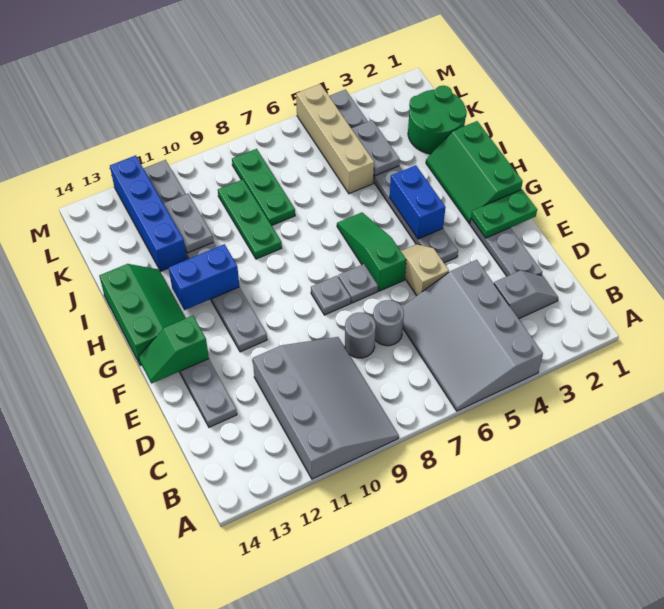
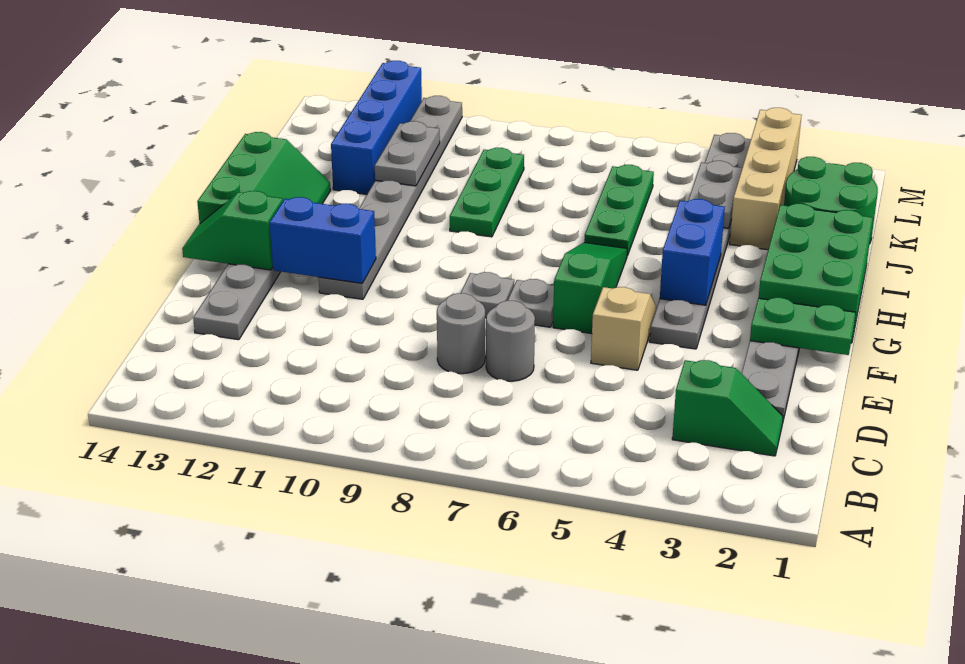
grey 3x4 slope [402,260,543,411] -> none
grey 3x4 slope [253,337,399,479] -> none
grey 1x2 slope [494,270,558,319] -> green 1x2 slope [672,360,783,456]
green 2x3 slope [426,121,523,224] -> green 2x3 brick [759,204,873,343]
blue 1x2 brick [169,244,239,310] -> blue 1x2 brick moved to [270,197,376,283]
tan 1x4 brick [296,84,374,194] -> tan 1x4 brick moved to [730,108,802,250]
green 1x3 plate [232,149,295,226] -> green 1x3 plate moved to [584,165,654,256]

